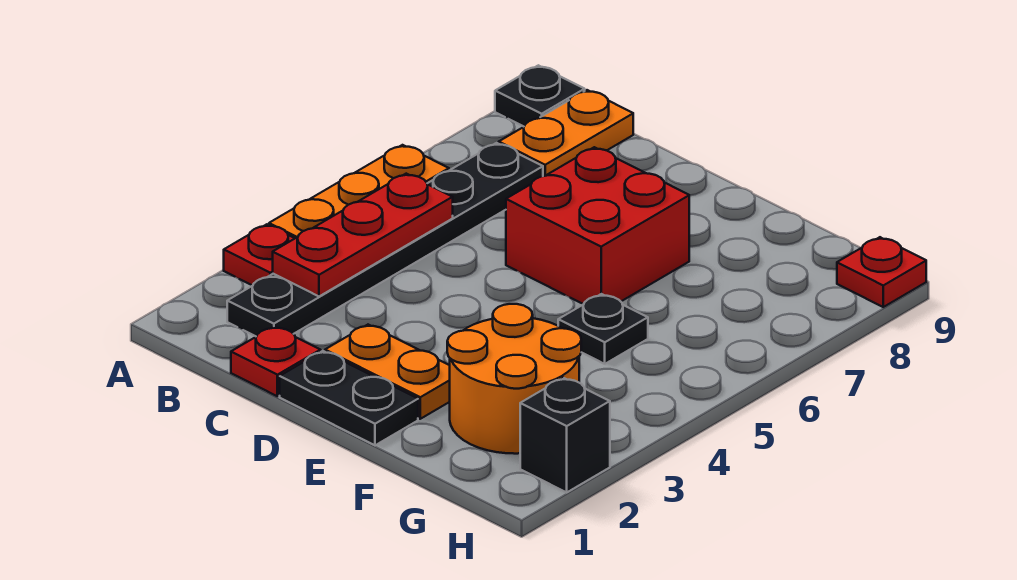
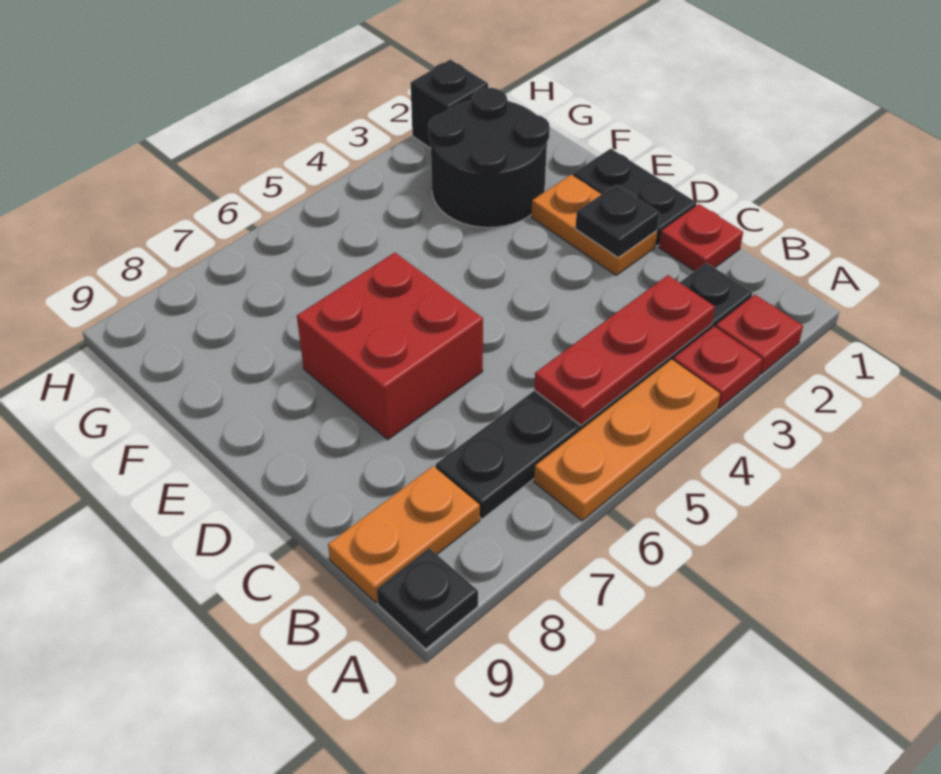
orange 2x2 round brick [447,304,581,454] -> black 2x2 round brick [429,88,550,228]
black 1x1 plate [558,294,648,364] -> black 1x1 plate moved to [575,185,659,257]
red 1x1 plate [837,237,926,307] -> red 1x1 plate moved to [716,295,803,374]

